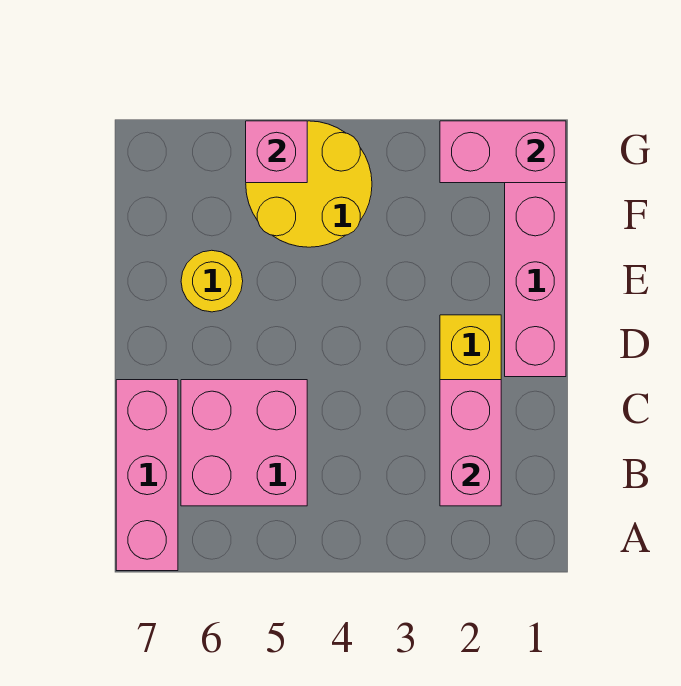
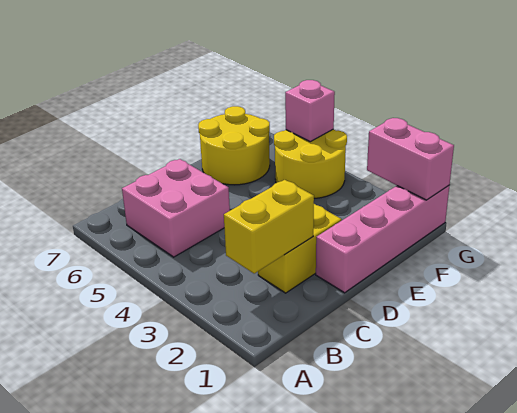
pink 1x3 brick [116,380,178,571] -> none
pink 1x2 brick [440,380,501,506] -> yellow 1x2 brick [224,180,314,273]
yellow 1x1 round brick [181,250,243,312] -> yellow 2x2 round brick [198,106,270,185]

